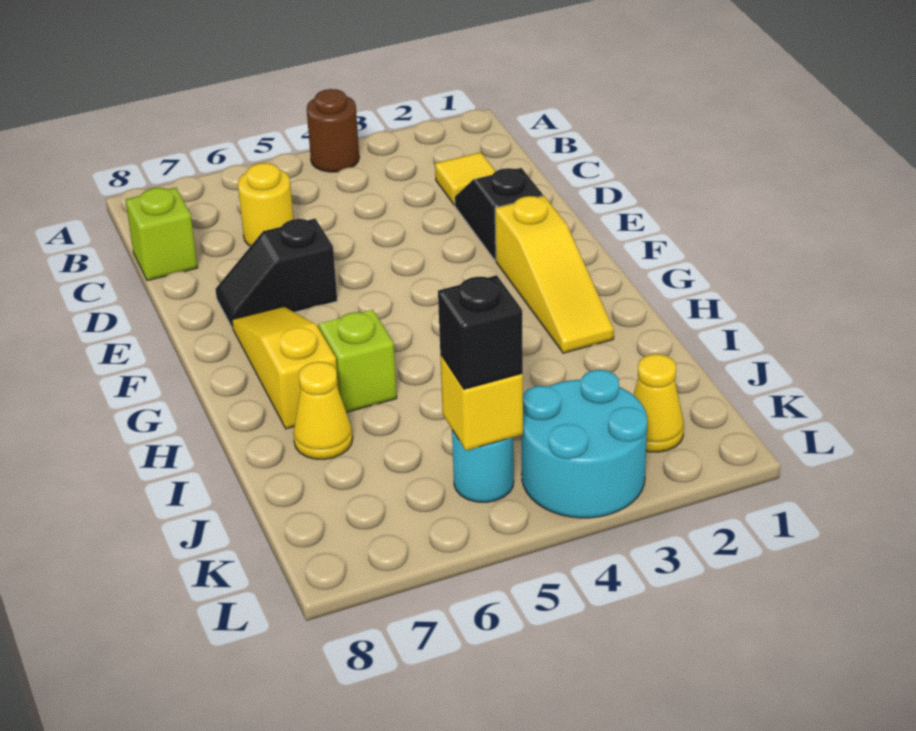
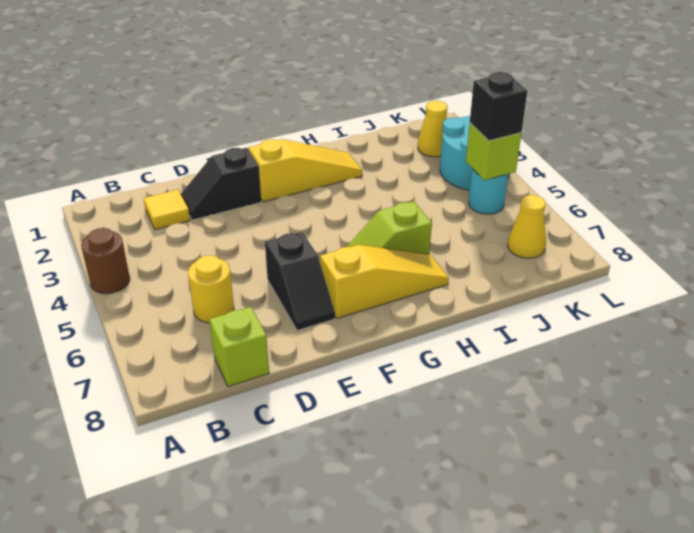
yellow 1x3 slope [232,306,338,429] -> yellow 1x3 slope turned to [320,245,449,318]
yellow 1x1 cone [293,362,353,459] -> yellow 1x1 cone moved to [508,195,546,258]
yellow 1x1 brick [440,354,523,451] -> lime 1x1 brick [466,123,521,180]

